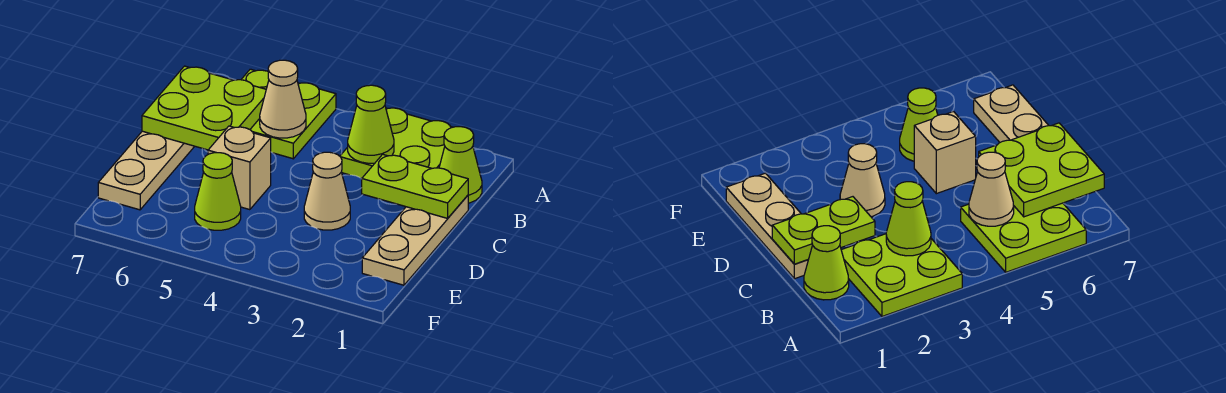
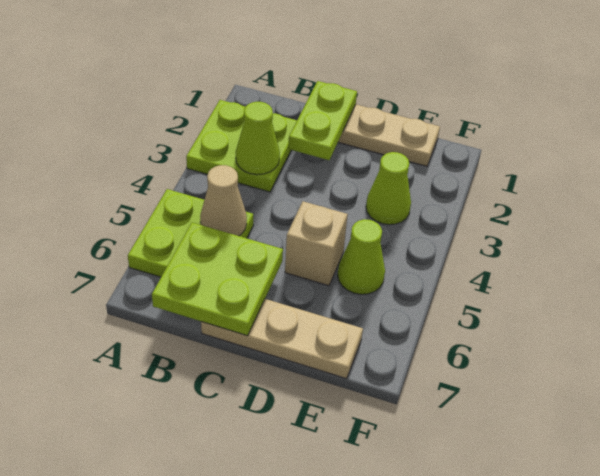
lime 1x1 cone [439,127,482,203] -> lime 1x1 cone moved to [366,152,411,225]
tan 1x1 cone [304,152,350,230] -> none

